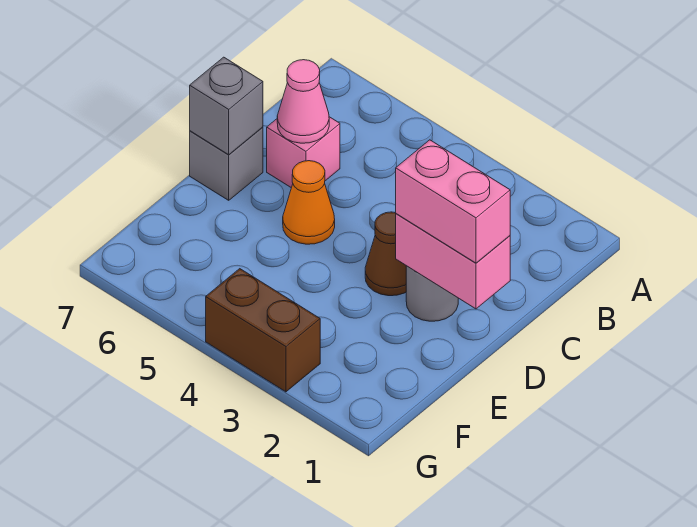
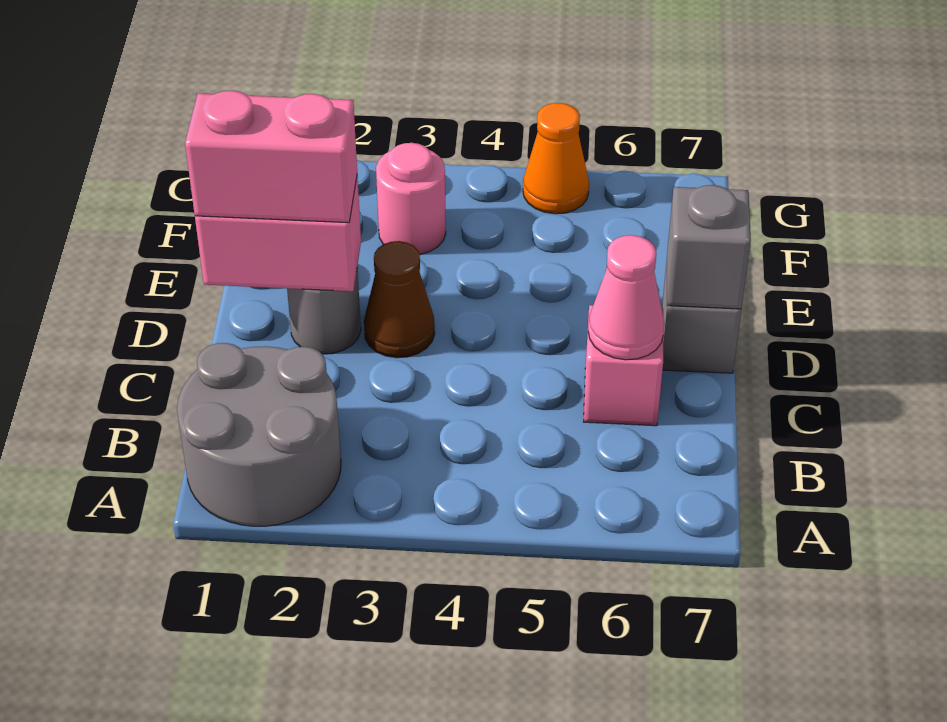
none -> grey 2x2 round brick [177,343,341,526]
orange 1x1 cone [283,161,335,244] -> orange 1x1 cone moved to [523,103,589,214]
none -> pink 1x1 round brick [376,143,446,254]
brown 1x2 brick [206,269,320,392] -> none

